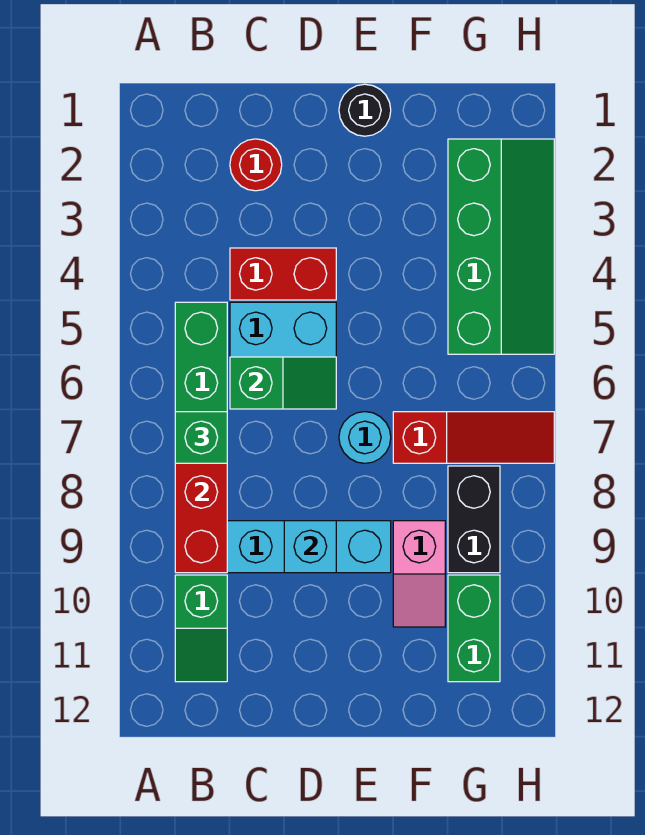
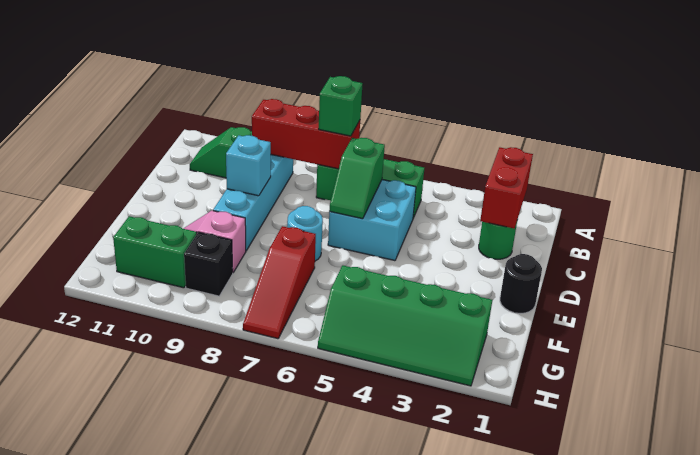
red 1x1 round brick [230,139,282,191] -> green 1x1 round brick [479,222,517,259]
red 1x2 brick [230,248,336,300] -> red 1x2 brick moved to [480,147,533,228]
black 1x2 brick [448,466,500,573] -> black 1x1 brick [184,232,233,296]

